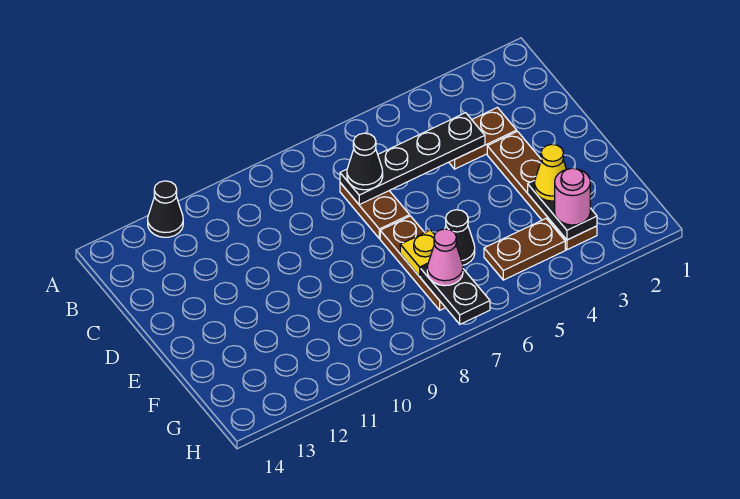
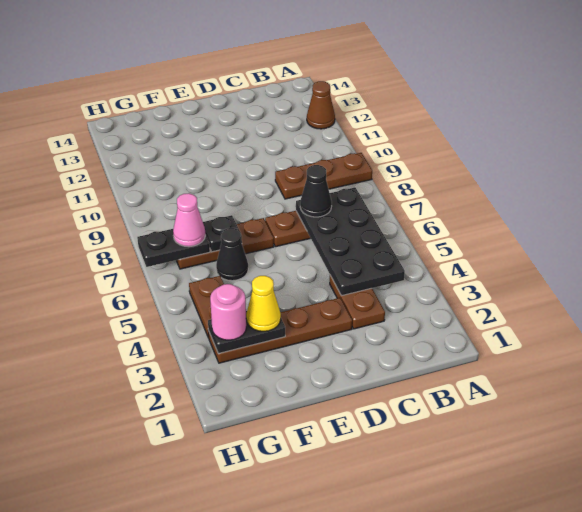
none -> brown 1x3 plate [275,153,372,199]
black 1x1 cone [148,181,183,237] -> brown 1x1 cone [307,81,335,129]
black 1x4 plate [340,113,485,205] -> black 2x4 plate [296,188,405,296]
yellow 1x1 plate [400,230,435,277] -> black 1x1 plate [203,215,242,252]

